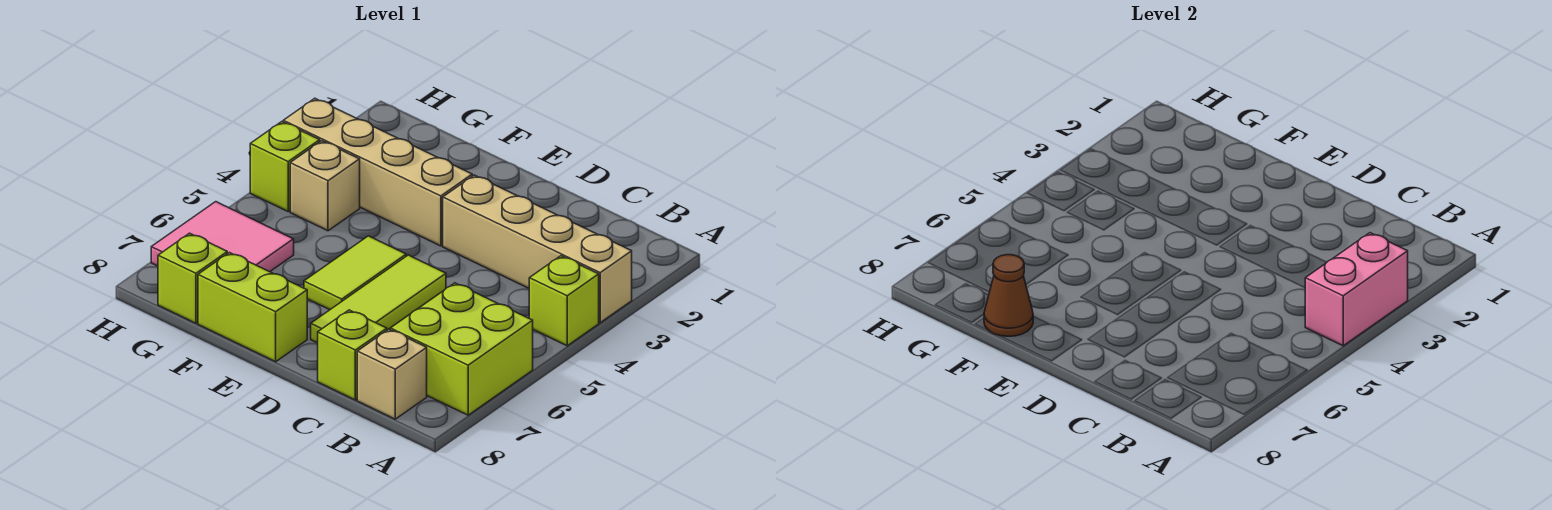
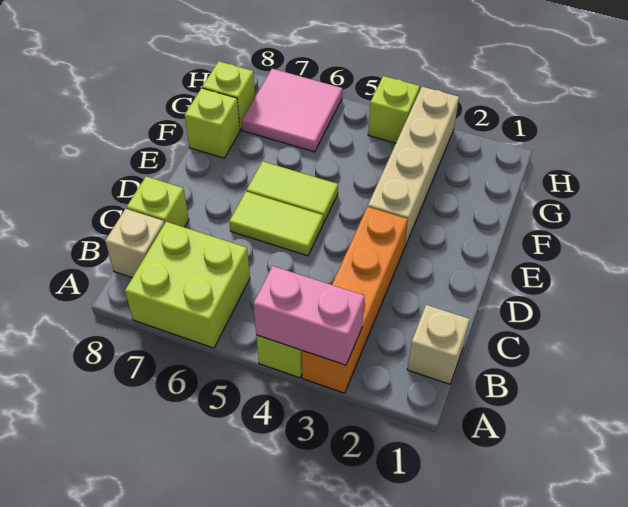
tan 1x4 brick [443,175,632,323] -> orange 1x4 brick [302,207,408,393]
lime 1x3 tile [311,255,446,343] -> lime 1x2 tile [229,191,323,256]
lime 1x2 brick [198,253,307,362] -> lime 1x1 brick [185,88,240,158]
brown 1x1 cone [984,255,1033,336] -> none
tan 1x1 brick [290,141,360,231] -> tan 1x1 brick moved to [407,305,470,384]

